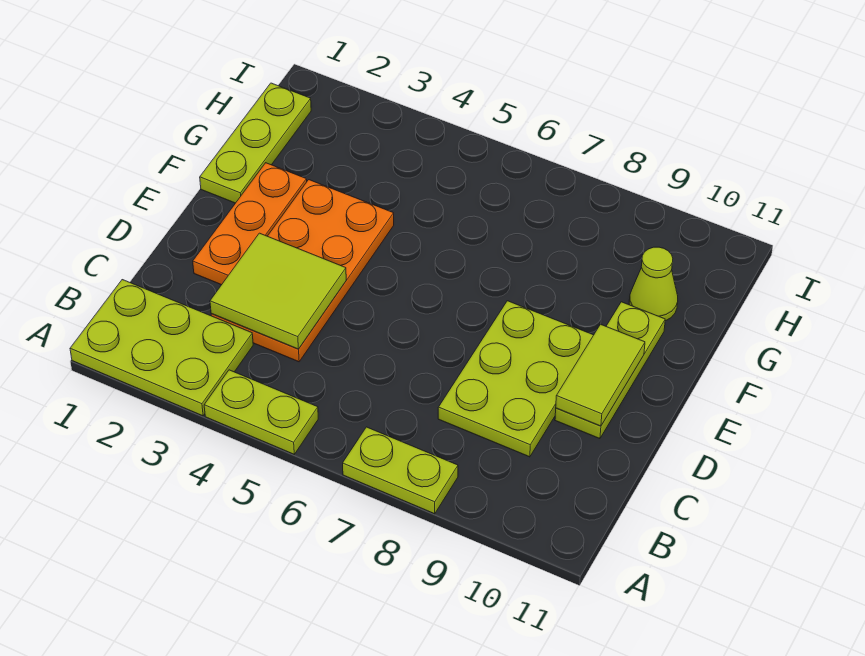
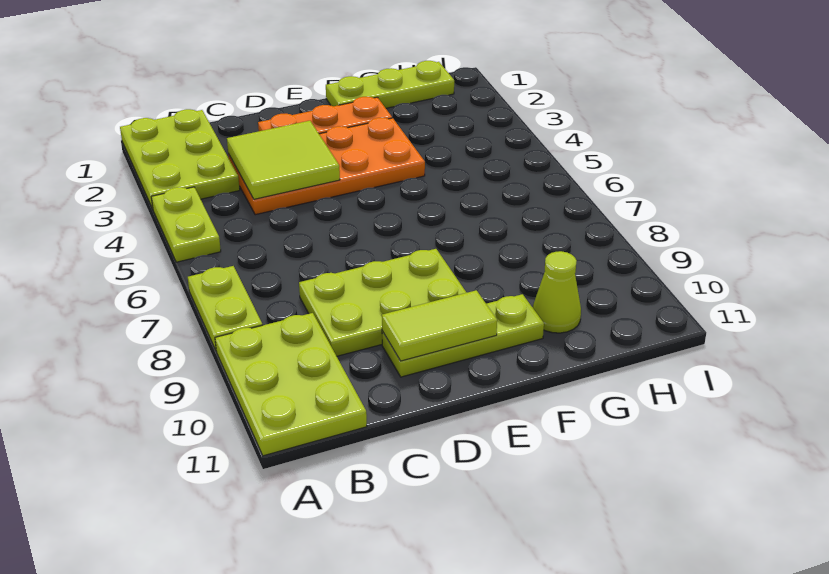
none -> lime 2x3 plate [215,313,367,456]

